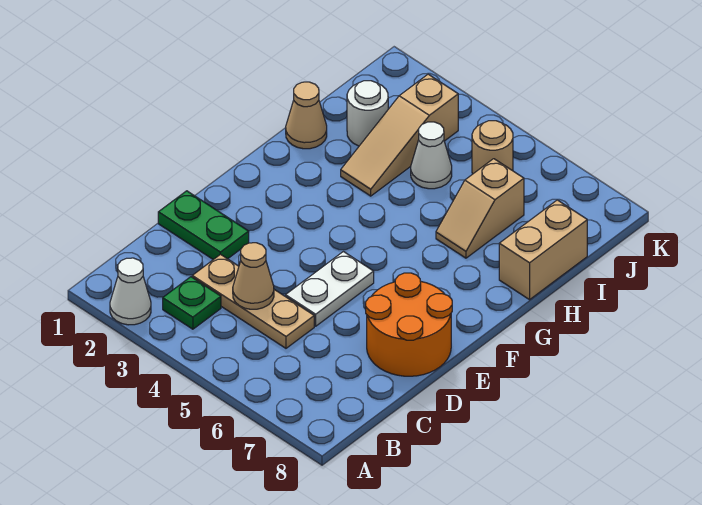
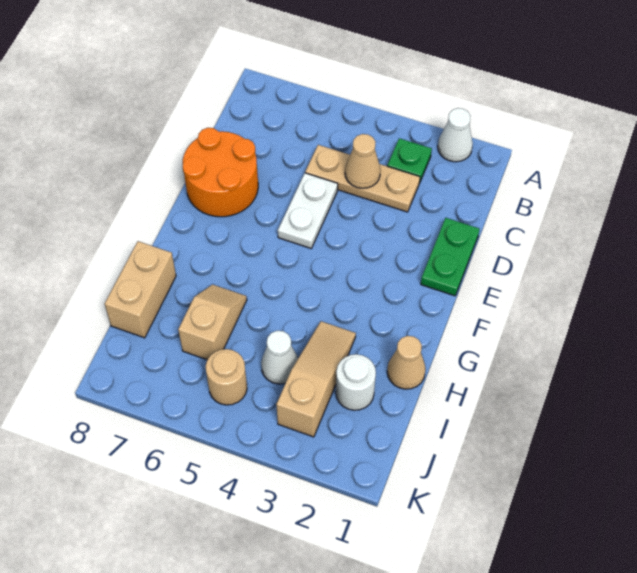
green 1x2 plate [158,191,249,260] -> green 1x2 plate turned to [421,218,479,296]

